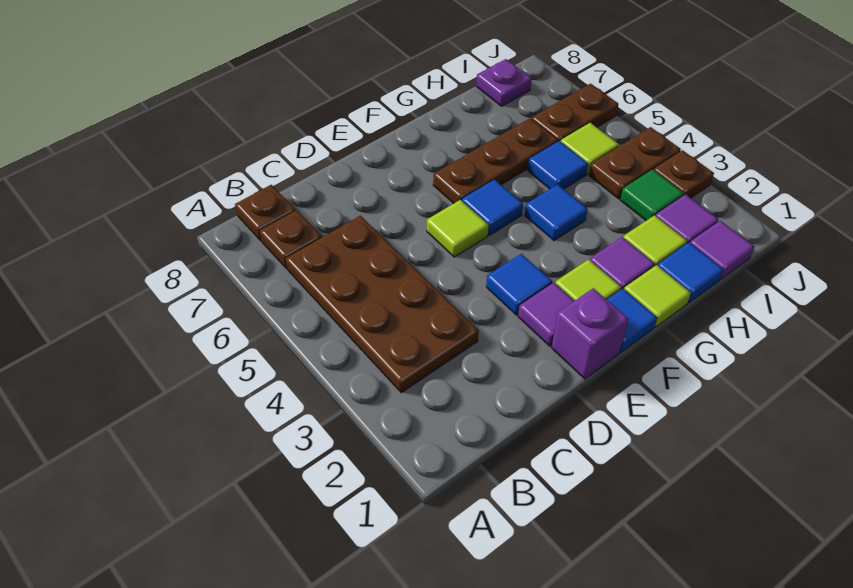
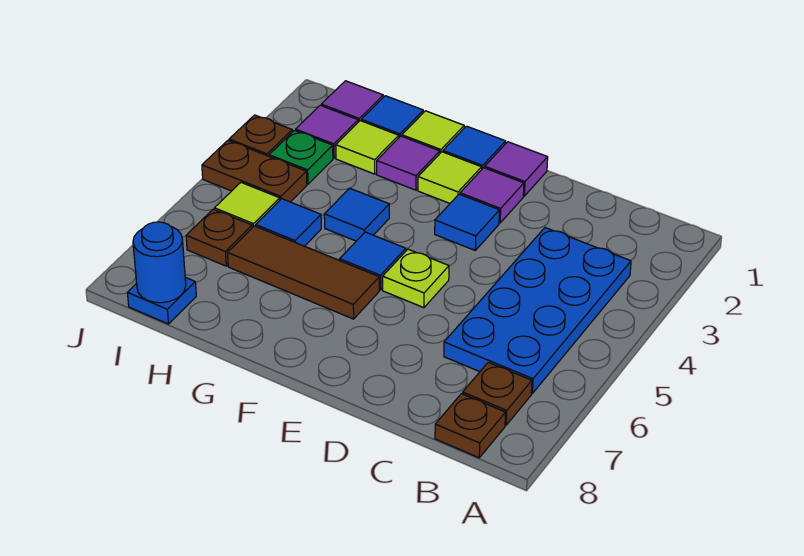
brown 2x4 plate [286,216,479,393] -> blue 2x4 plate [444,228,631,393]
purple 1x1 brick [552,288,628,379] -> purple 1x1 tile [485,142,548,196]
lime 1x1 tile [427,200,489,257] -> lime 1x1 plate [383,249,449,308]
brown 1x3 plate [433,118,558,204] -> brown 1x3 tile [228,226,379,319]
green 1x1 tile [620,170,684,221] -> green 1x1 plate [269,130,333,184]
brown 1x2 plate [532,84,618,142] -> brown 1x1 plate [186,209,252,266]
purple 1x1 plate [476,59,532,106] -> blue 1x1 plate [128,277,196,324]
none -> blue 1x1 round brick [133,222,186,303]

